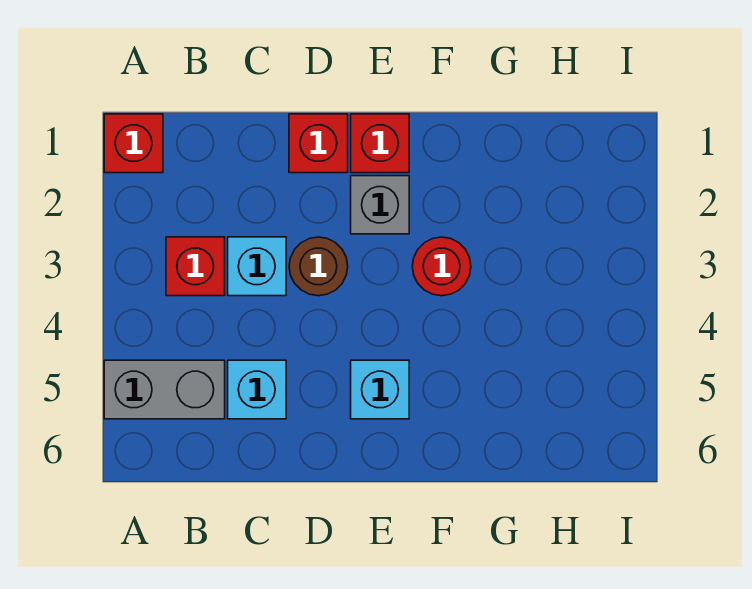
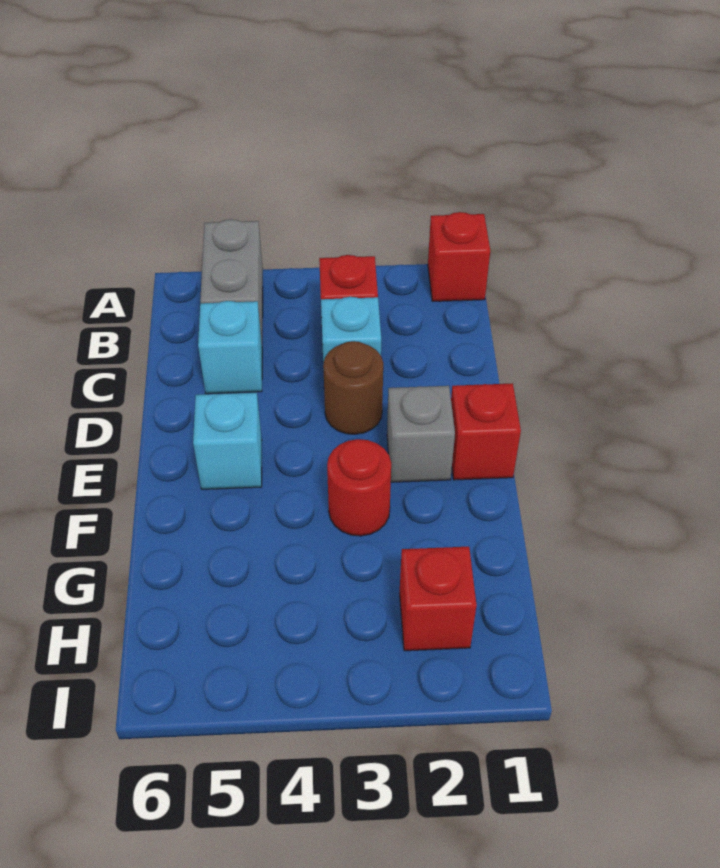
red 1x1 brick [289,114,348,173] -> red 1x1 brick moved to [400,547,477,651]

